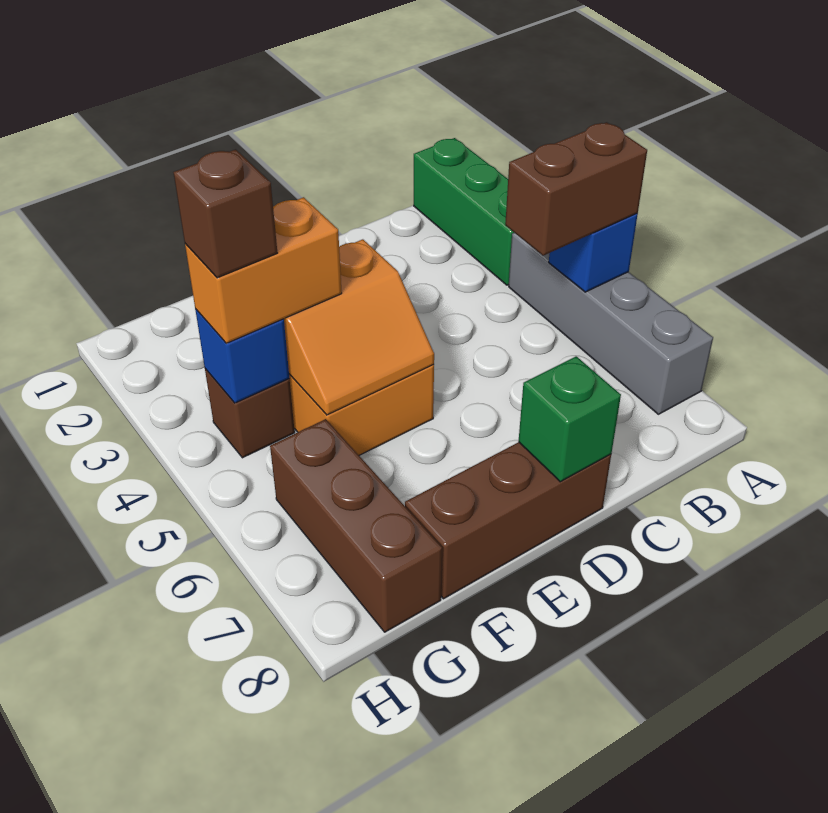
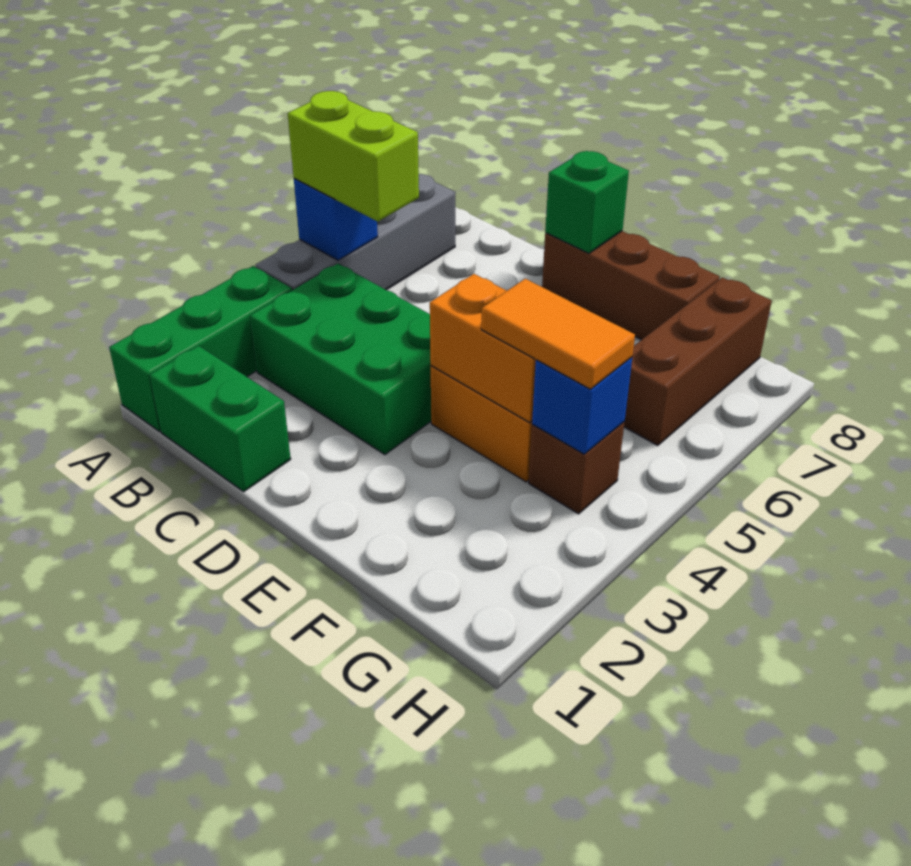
brown 1x2 brick [505,122,647,256] -> lime 1x2 brick [288,91,419,221]
none -> green 1x2 brick [150,346,291,492]
none -> green 2x3 brick [250,264,431,455]
orange 1x2 brick [185,197,342,343] -> orange 1x2 tile [481,279,635,389]
brown 1x1 brick [173,149,277,278] -> none

